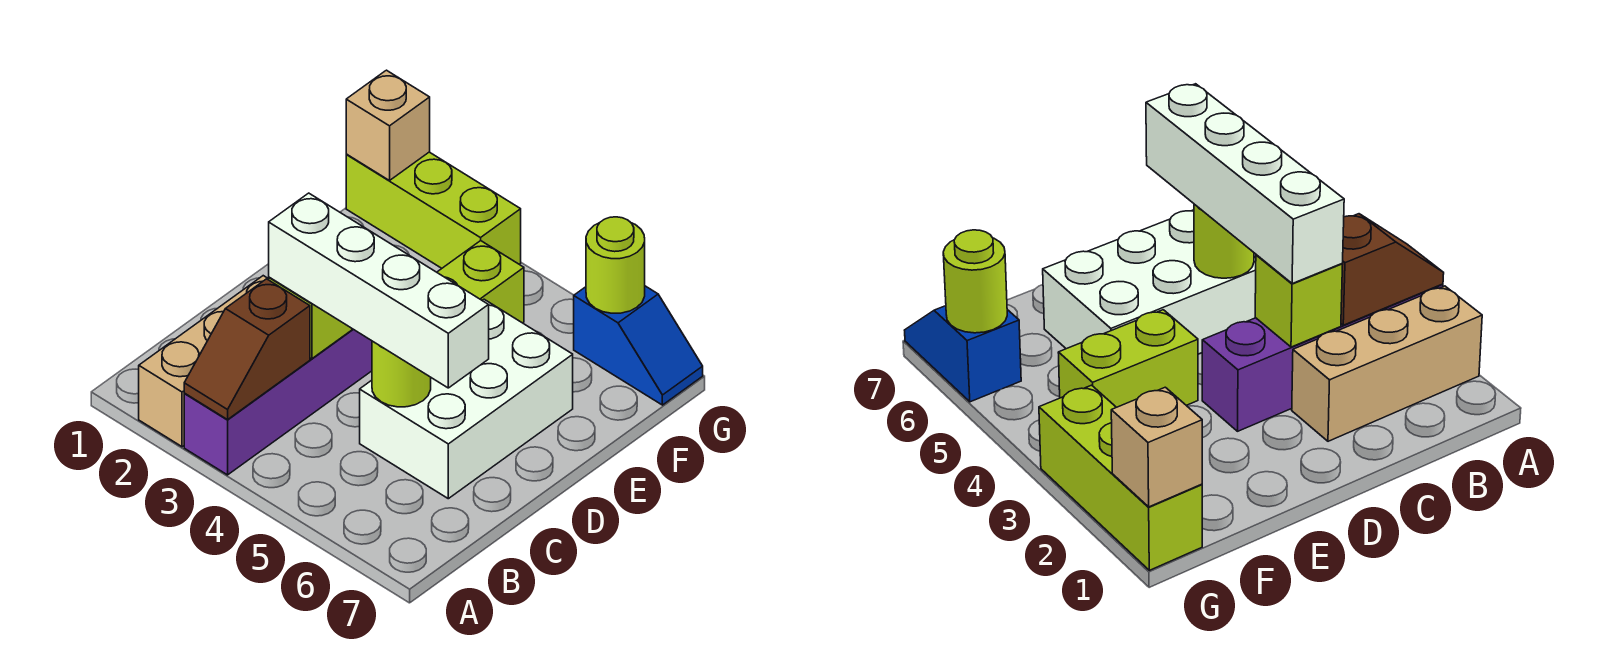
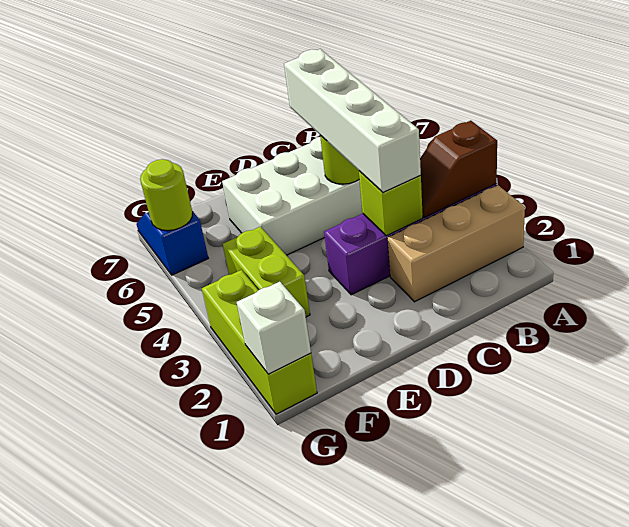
brown 1x2 slope [184,279,310,420] -> brown 1x2 slope turned to [420,121,497,217]
lime 1x2 brick [437,241,524,323] -> lime 1x2 brick turned to [223,227,310,317]
tan 1x1 brick [346,70,430,181] -> white 1x1 brick [237,282,311,374]

